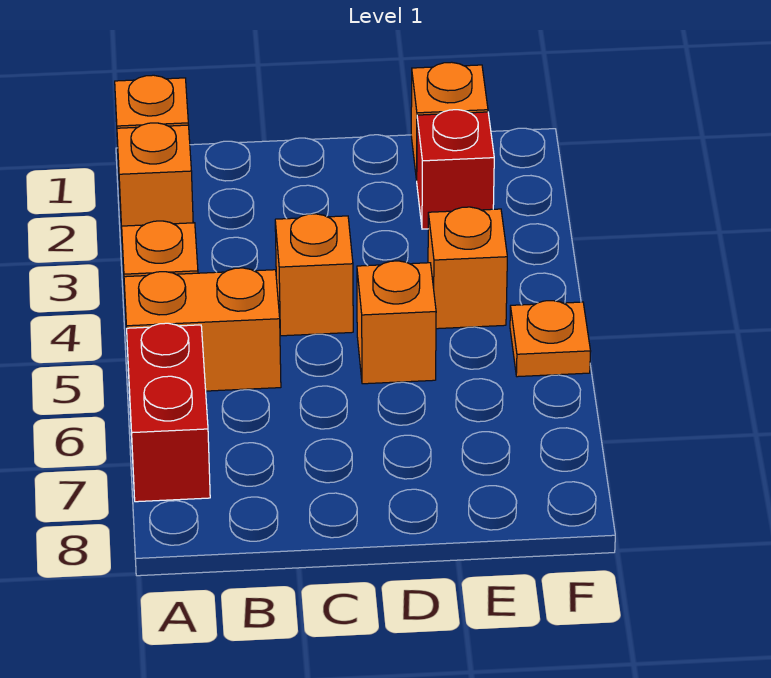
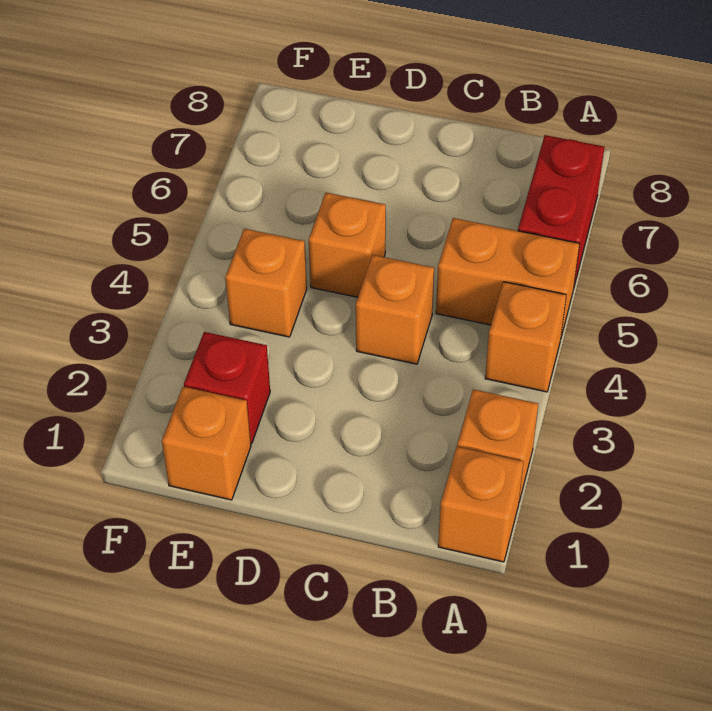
orange 1x1 plate [510,301,591,377] -> none

